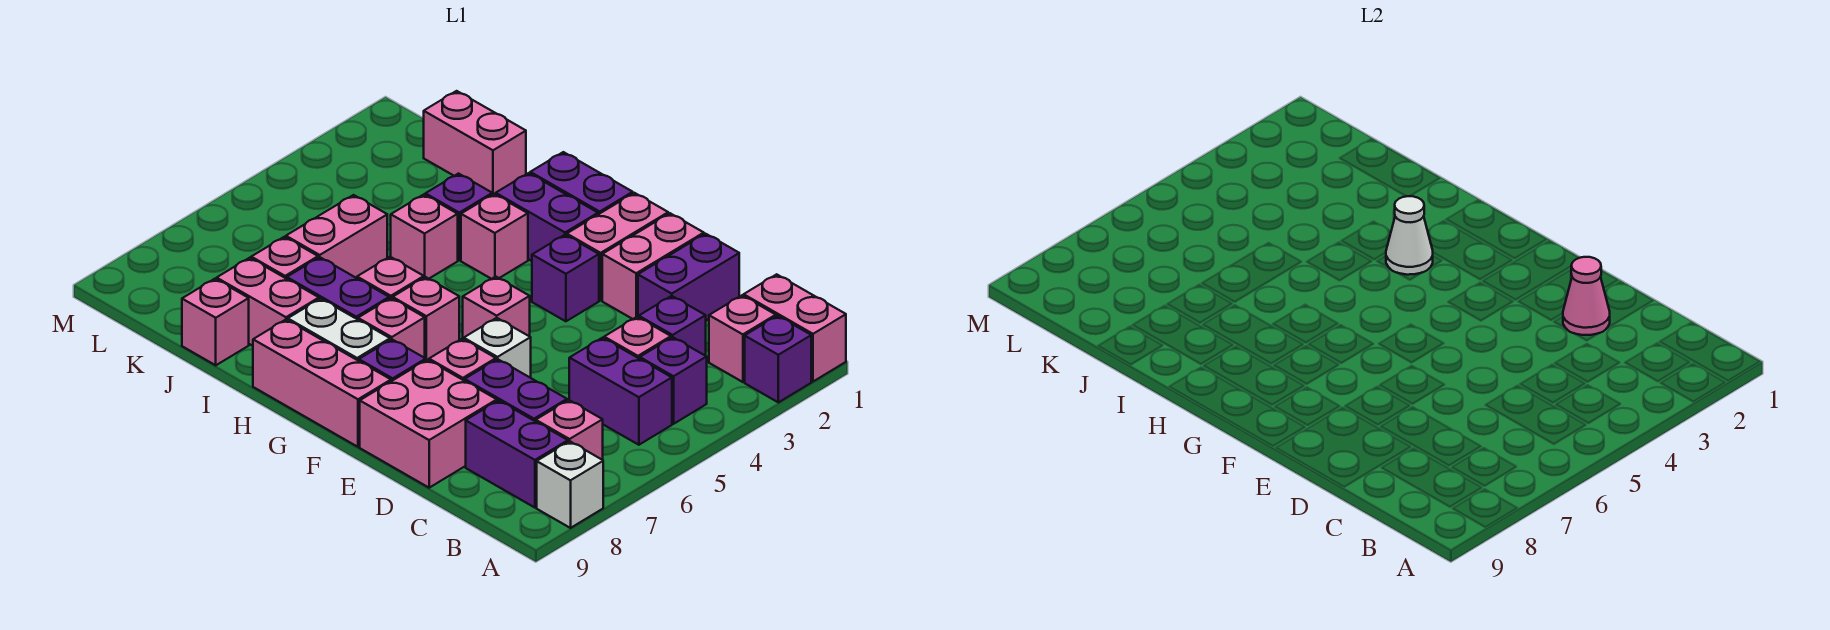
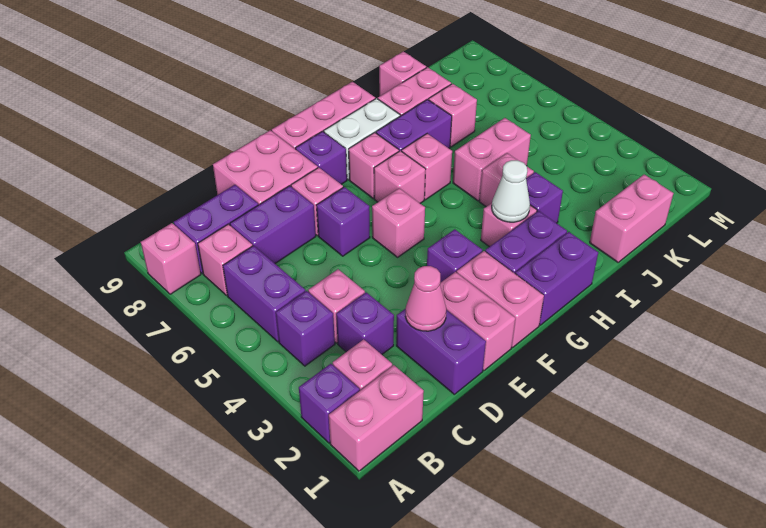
white 1x1 brick [537,441,603,528] -> pink 1x1 brick [141,223,201,294]
purple 1x2 brick [569,338,672,445] -> purple 1x2 brick turned to [223,246,305,342]
white 1x1 brick [464,318,531,378] -> purple 1x1 brick [316,187,370,256]
pink 1x2 brick [286,195,387,278] -> pink 1x2 brick turned to [453,118,531,201]

